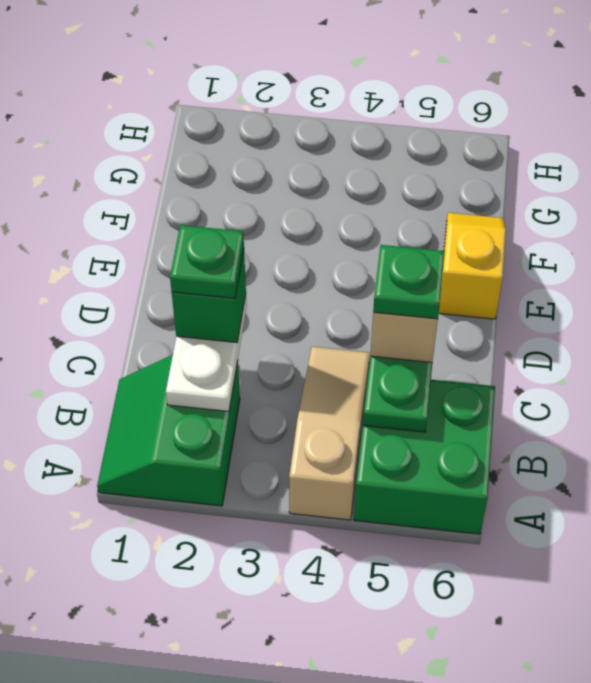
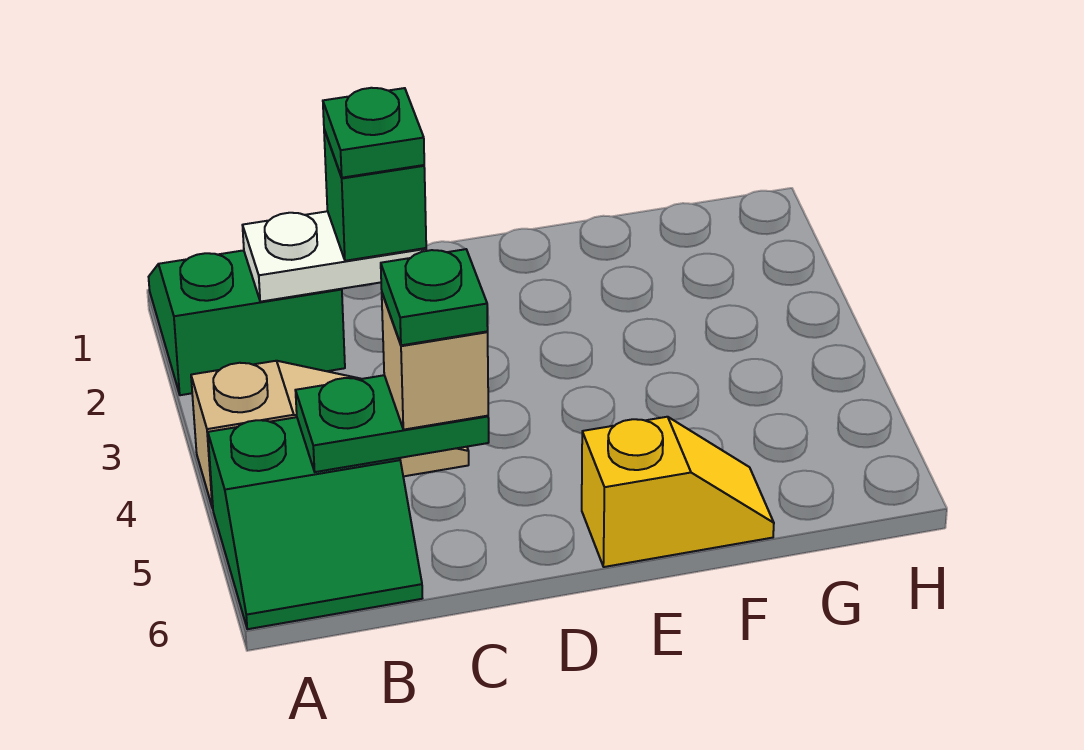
green 2x2 brick [354,380,495,534] -> green 2x2 slope [208,417,422,629]

